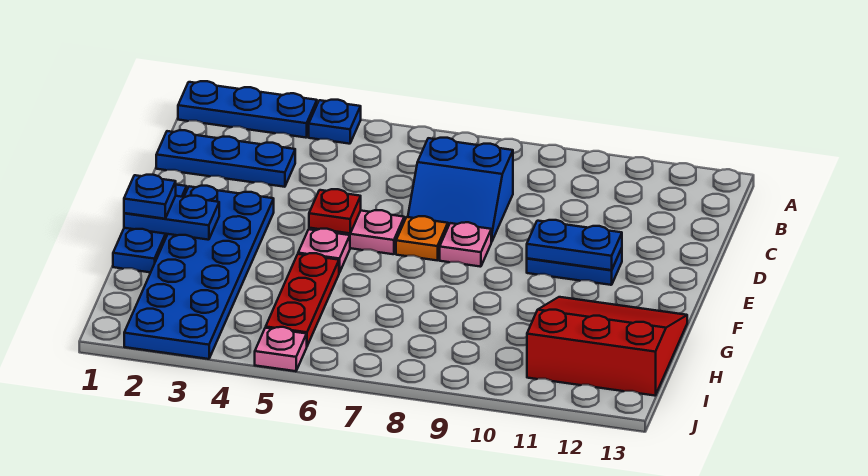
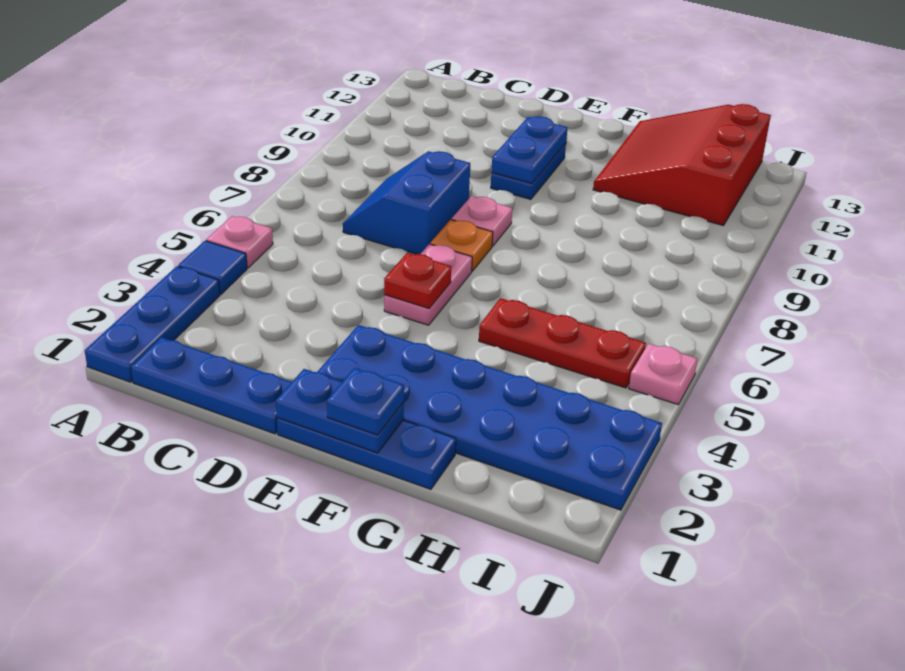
blue 1x1 plate [309,100,361,144] -> blue 1x1 tile [178,241,247,294]
blue 1x3 plate [156,130,295,187] -> blue 1x3 plate turned to [131,337,292,434]
blue 2x2 slope [408,138,513,242] -> blue 2x2 slope turned to [343,151,470,254]
blue 1x2 plate [124,196,219,240] -> blue 1x2 plate turned to [276,369,404,453]
pink 1x1 plate [298,229,350,273] -> pink 1x1 plate moved to [206,216,273,268]

